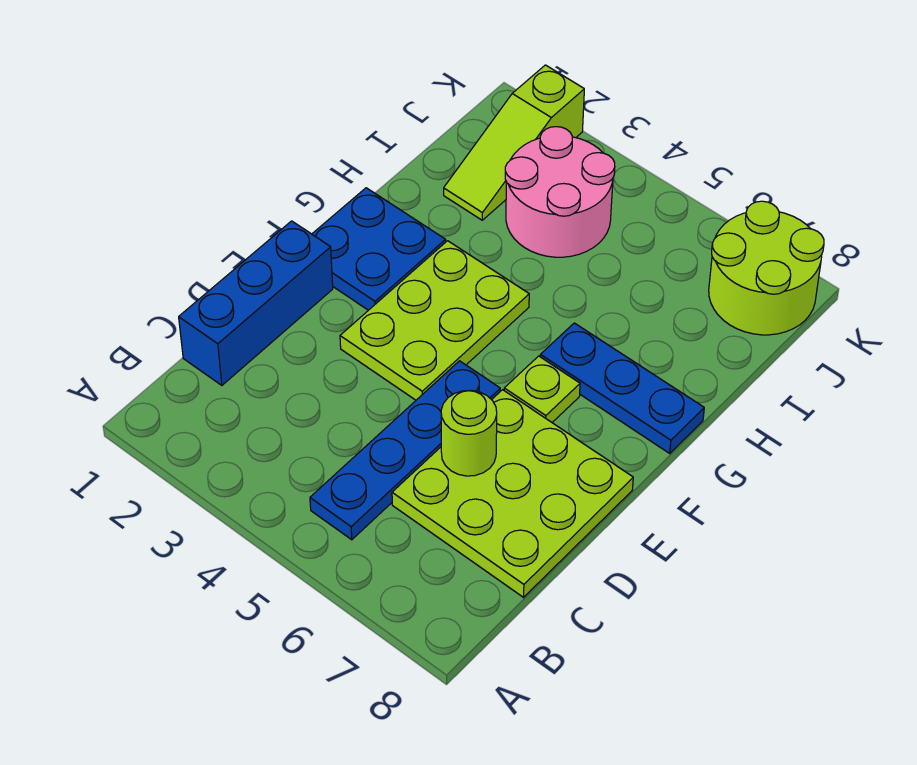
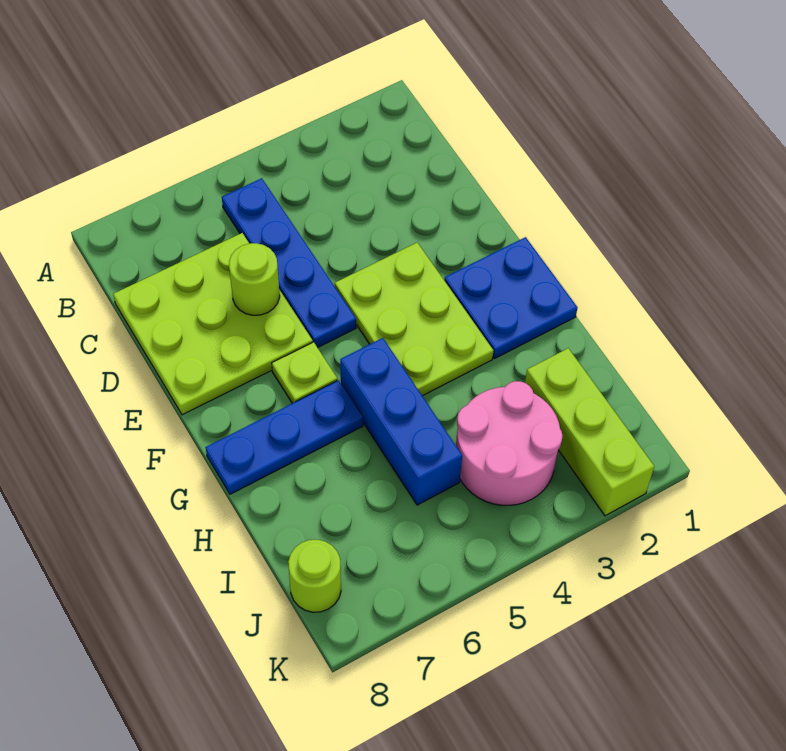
blue 1x3 brick [179,221,333,385] -> blue 1x3 brick moved to [340,338,462,505]
lime 1x3 slope [444,65,584,220] -> lime 1x3 brick [525,348,654,516]
lime 2x2 round brick [709,201,824,335] -> lime 1x1 round brick [288,540,341,612]

